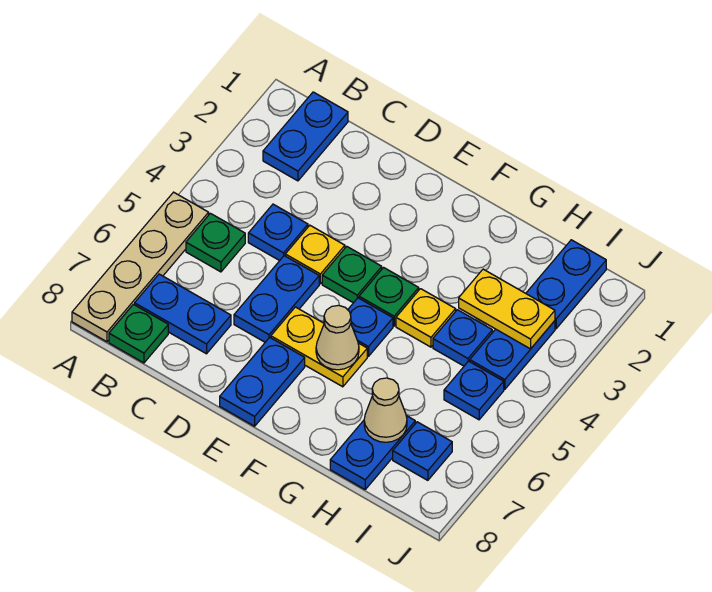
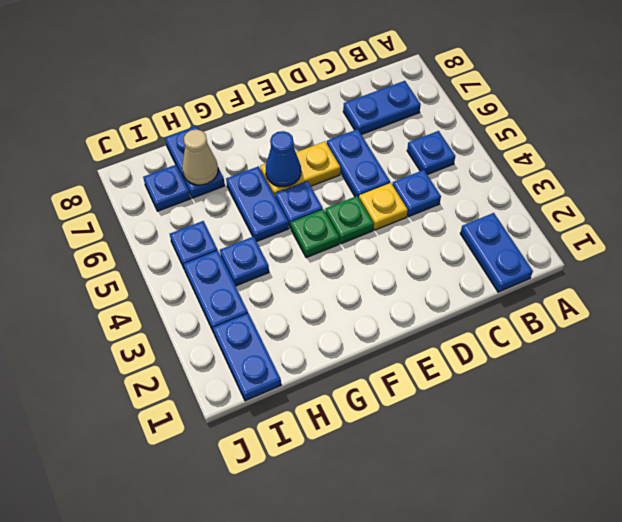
tan 1x4 plate [72,192,209,342] -> none
green 1x1 plate [186,213,245,272] -> blue 1x1 plate [407,131,455,175]
green 1x1 plate [109,304,168,363] -> none
blue 1x2 plate [220,338,305,426] -> blue 1x2 plate moved to [226,166,289,242]
tan 1x1 cone [316,305,359,370] -> blue 1x1 cone [266,131,301,187]
yellow 1x1 plate [396,289,456,347] -> none
yellow 1x2 plate [459,269,555,349] -> none

